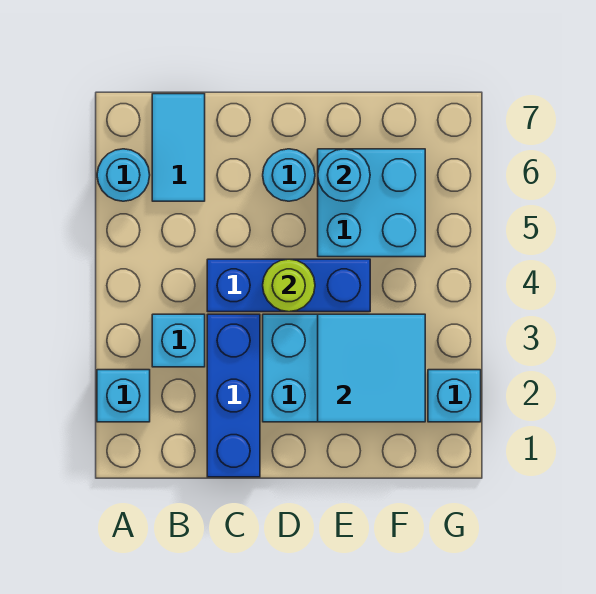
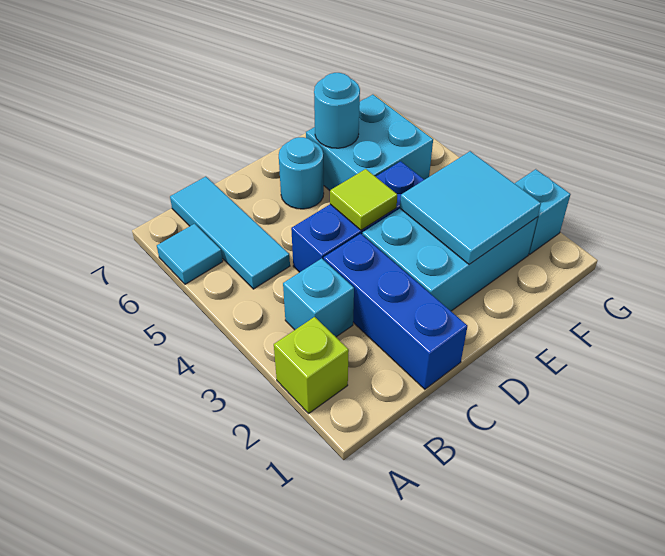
cyan 1x1 brick [97,370,150,422] -> lime 1x1 brick [274,317,349,413]
cyan 1x1 round brick [97,149,150,201] -> cyan 1x1 tile [157,224,223,284]
cyan 1x2 tile [152,94,205,201] -> cyan 1x3 tile [170,177,290,289]
lime 1x1 round brick [263,259,315,312] -> lime 1x1 tile [330,169,397,230]

